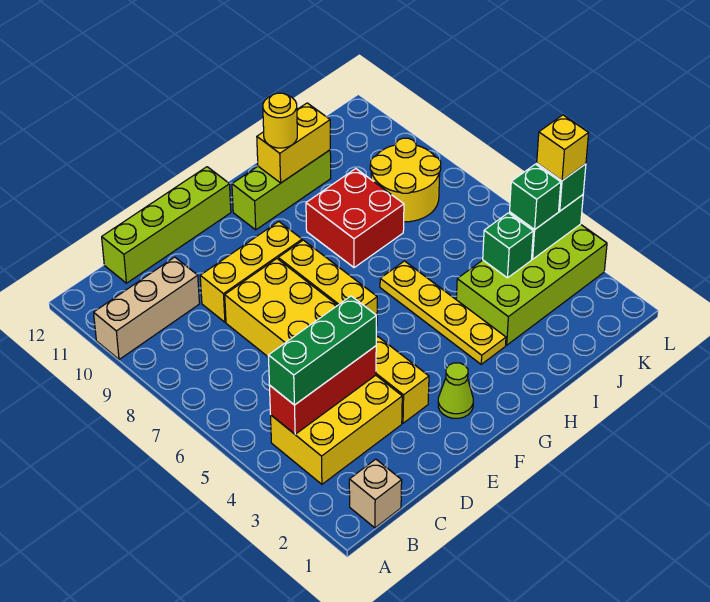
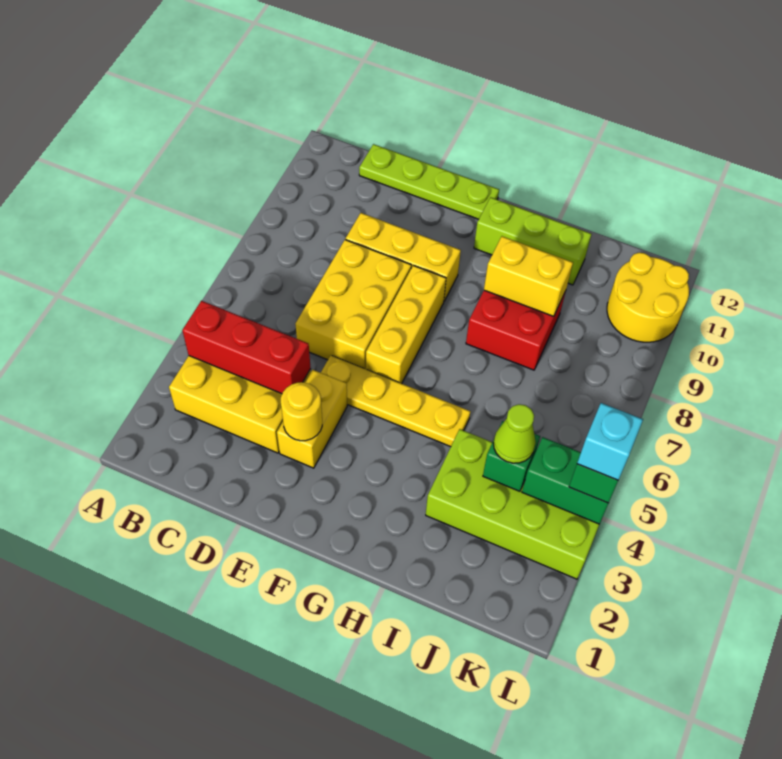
tan 1x3 brick [94,257,199,360] -> none
tan 1x1 brick [349,459,402,528] -> none
green 1x3 brick [268,296,376,405] -> none
lime 1x4 brick [102,167,231,283] -> lime 1x4 plate [359,144,499,219]
lime 1x1 cone [438,363,473,418] -> lime 1x1 cone moved to [493,404,536,463]
yellow 1x4 plate [380,261,506,364] -> yellow 1x4 plate turned to [321,355,471,447]
yellow 1x2 brick [257,103,330,183] -> yellow 1x2 brick moved to [484,236,573,316]
yellow 1x1 round brick [263,93,297,148] -> yellow 1x1 round brick moved to [281,382,322,441]
yellow 2x2 round brick [370,138,441,222] -> yellow 2x2 round brick moved to [607,253,689,342]
green 1x1 brick [510,164,561,230] -> none
yellow 1x1 brick [537,115,589,181] -> cyan 1x1 brick [577,403,643,480]

